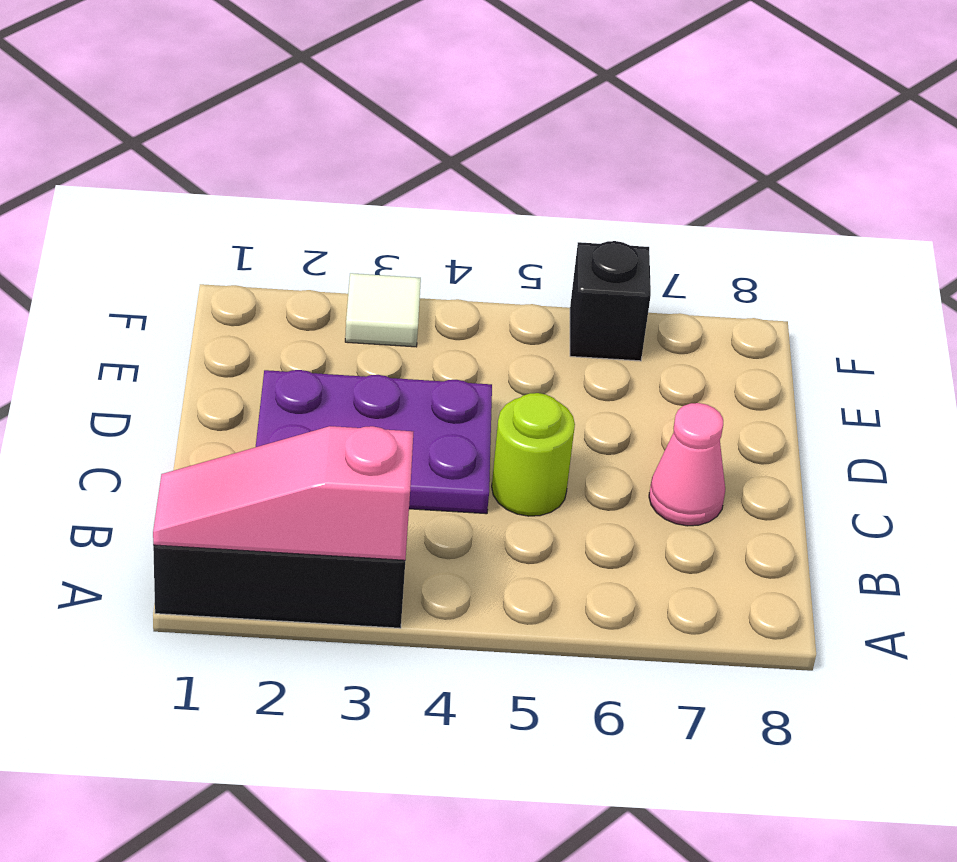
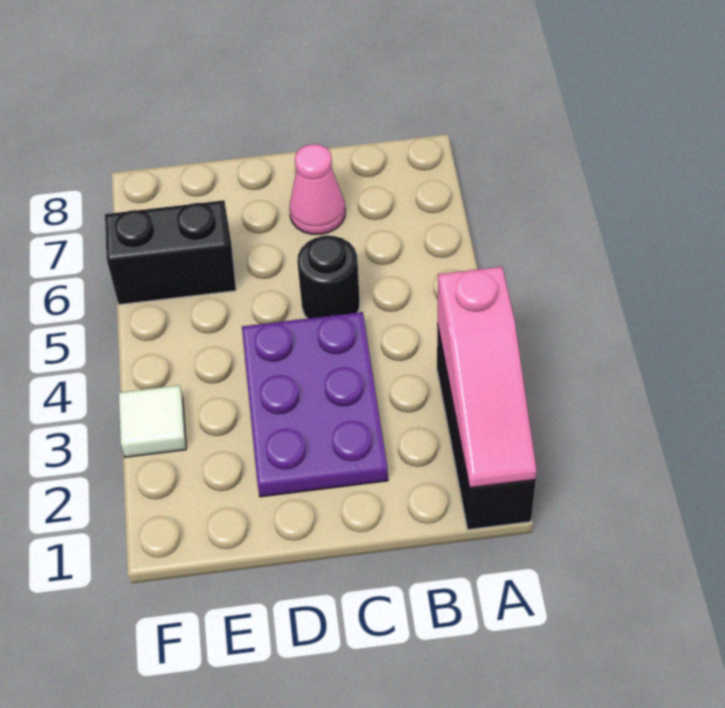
lime 1x1 round brick [492,393,575,516] -> black 1x1 round brick [297,235,360,318]
black 1x1 brick [570,241,651,361] -> black 1x2 brick [105,200,236,305]

